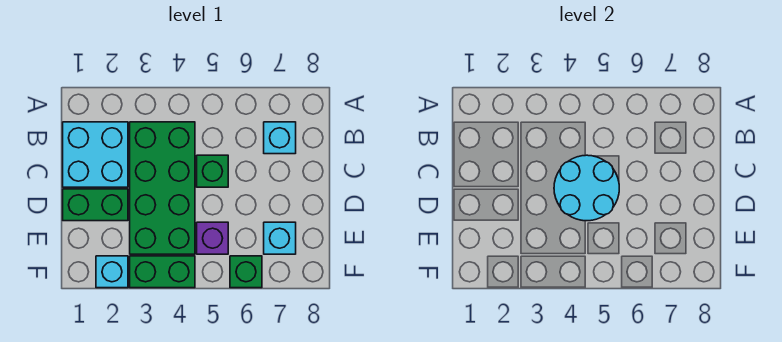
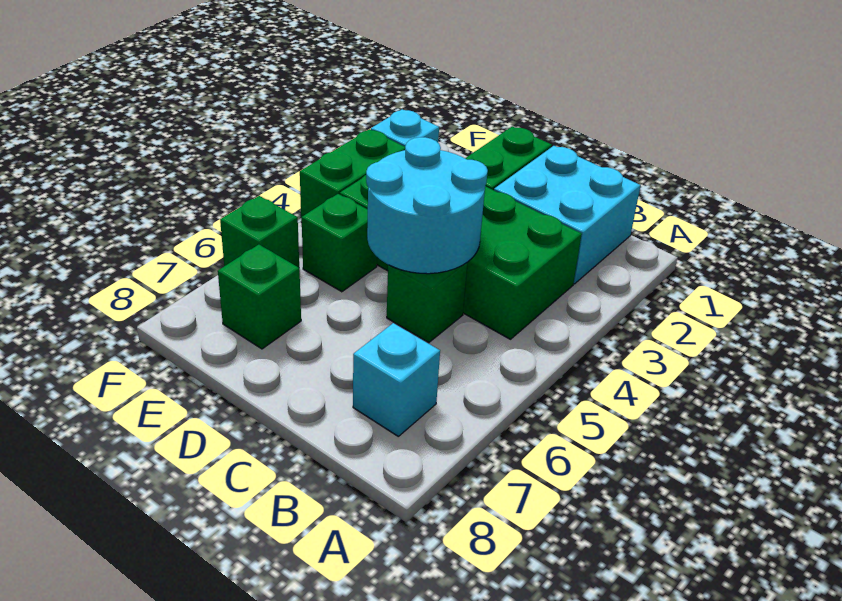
purple 1x1 brick [197,222,228,254] -> green 1x1 brick [302,194,377,292]
cyan 1x1 brick [264,222,296,254] -> green 1x1 brick [218,245,301,349]

